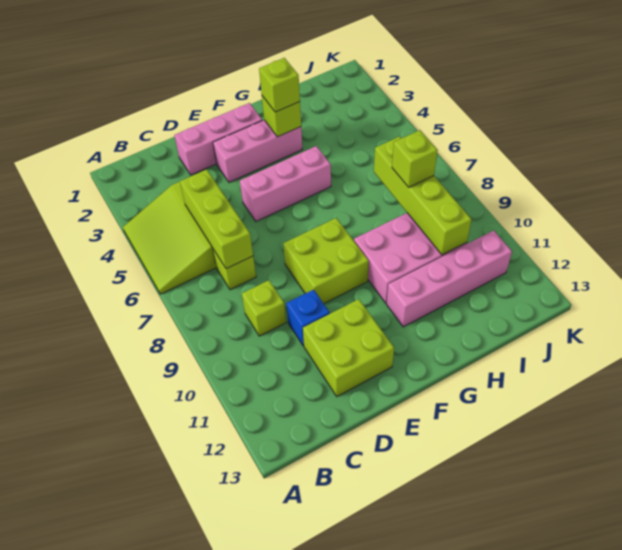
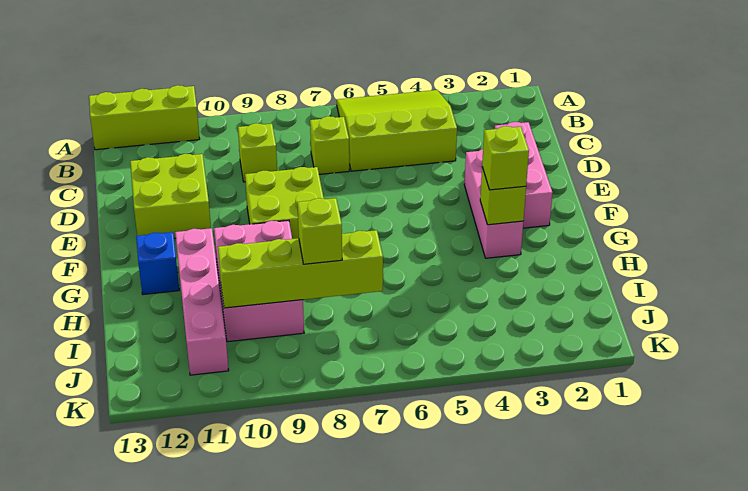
lime 1x3 brick [180,169,253,269] -> lime 1x3 brick moved to [89,85,200,150]
blue 1x1 brick [286,290,330,346] -> blue 1x1 brick moved to [136,232,179,294]
pink 1x3 brick [240,146,331,221] -> none

